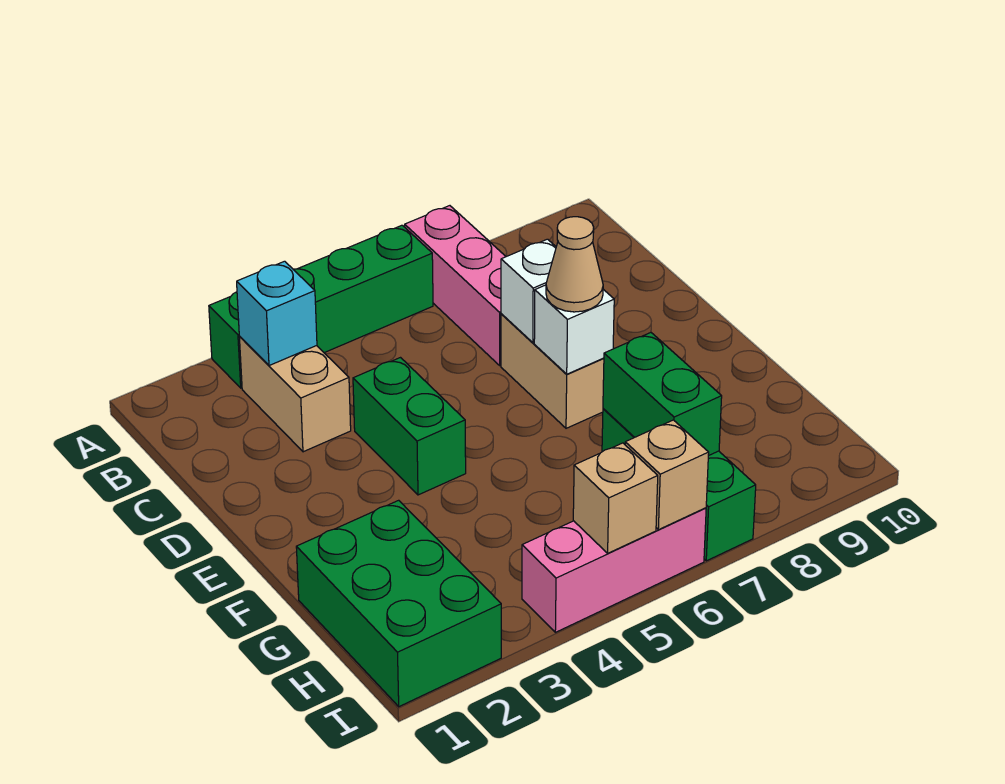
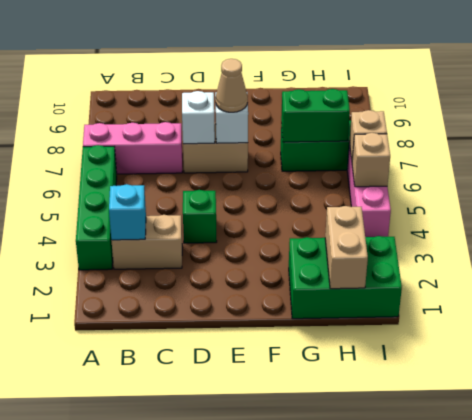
green 1x2 brick [353,358,466,495] -> green 1x1 brick [183,190,217,243]
none -> tan 1x2 brick [325,206,368,289]

